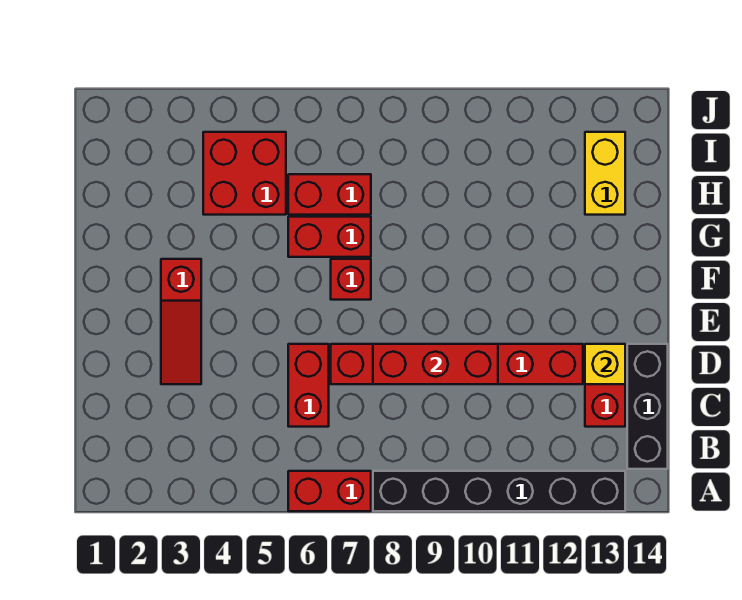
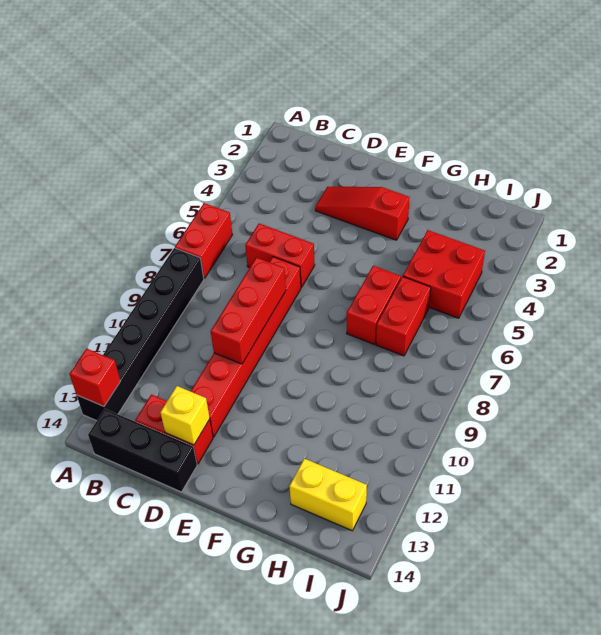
red 1x1 brick [331,259,371,300] -> red 1x1 brick moved to [69,349,120,406]

